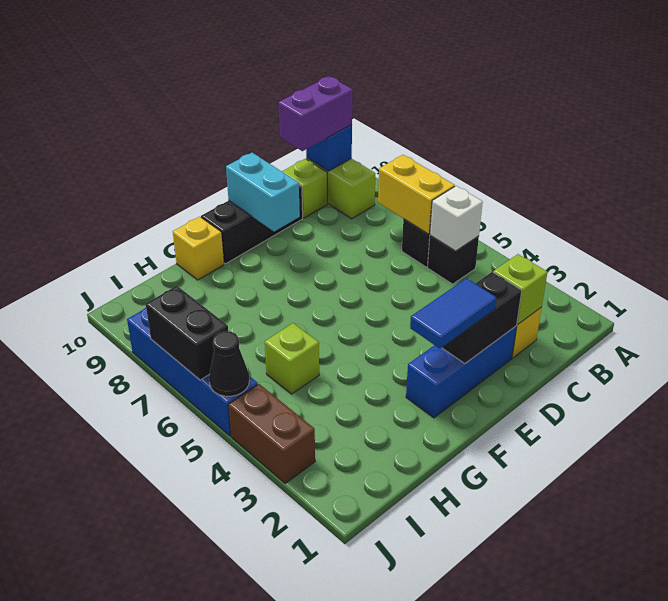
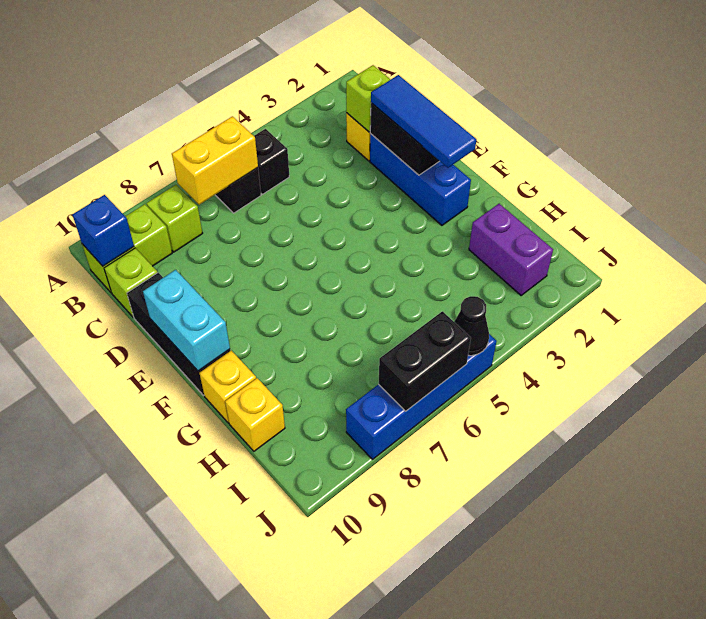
white 1x1 brick [430,186,483,251] -> none
purple 1x2 brick [279,76,353,151] -> purple 1x2 brick moved to [469,204,553,295]
blue 1x2 tile [410,278,496,349] -> blue 1x3 tile [371,75,476,168]
cyan 1x2 brick [226,153,300,231] -> cyan 1x2 brick turned to [143,270,230,371]
lime 1x1 brick [265,323,319,394] -> lime 1x1 brick moved to [147,185,203,252]
none -> yellow 1x1 brick [225,378,285,451]
brown 1x2 brick [228,384,315,483] -> none

